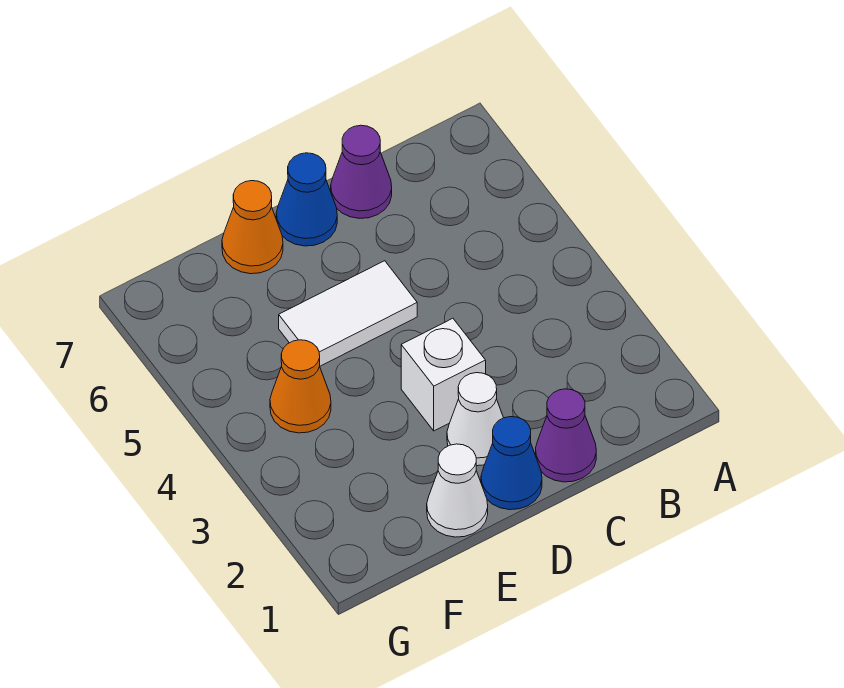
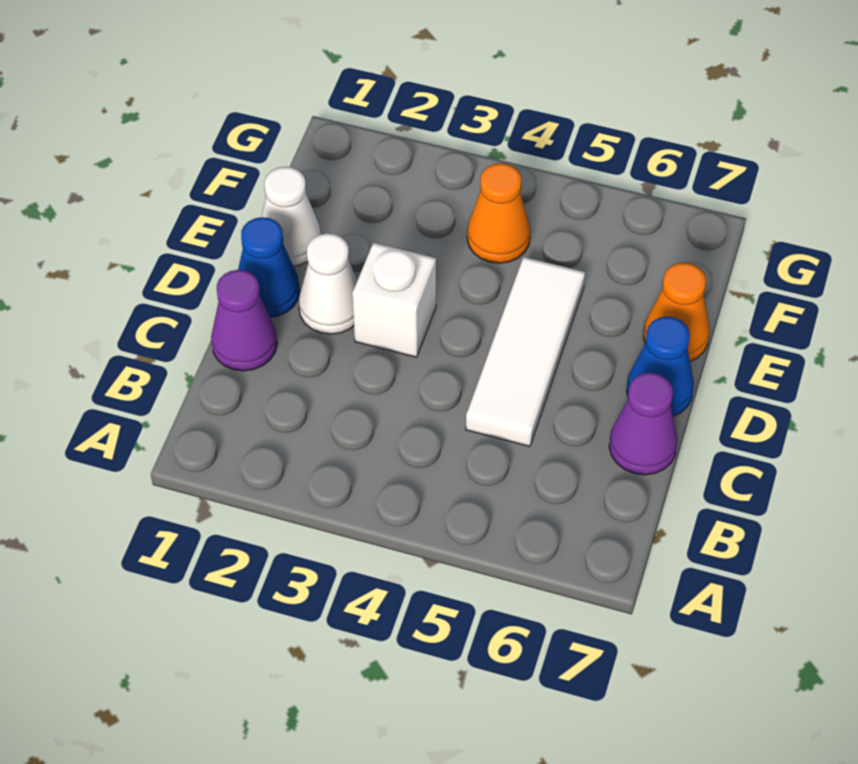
white 1x2 tile [279,261,417,366] -> white 1x3 tile [466,257,585,446]

